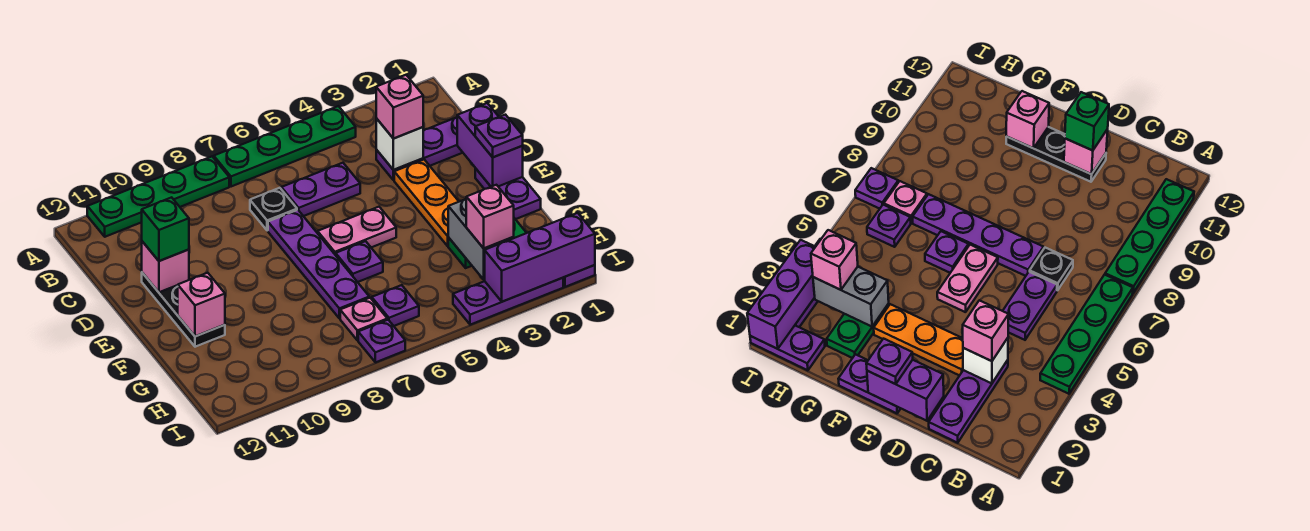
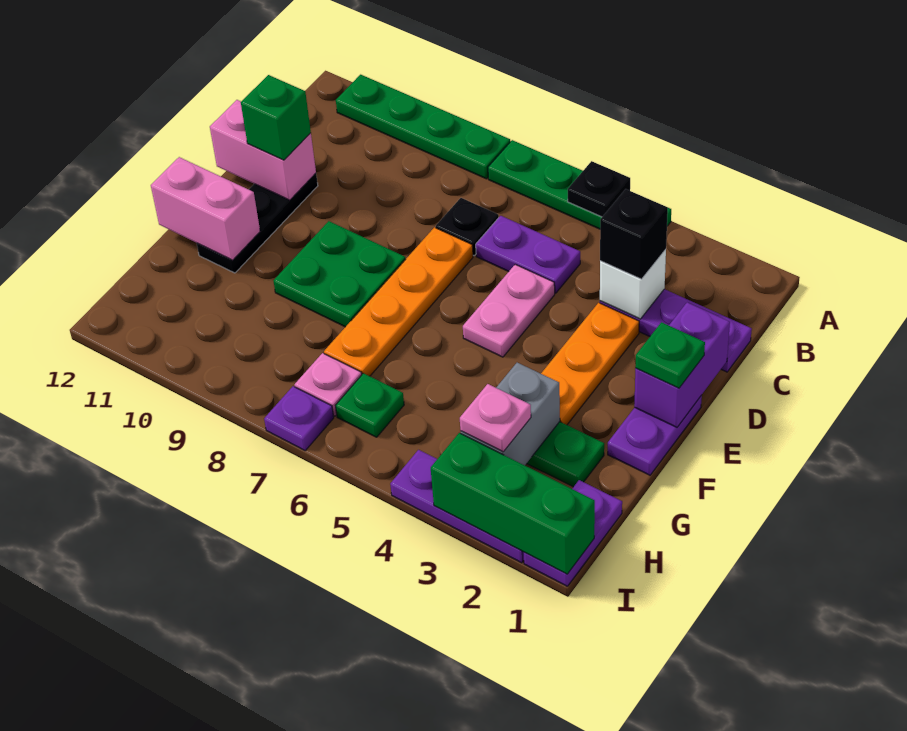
none -> black 1x1 plate [568,161,630,217]
pink 1x1 brick [376,75,423,139] -> black 1x1 brick [600,189,668,279]
purple 1x4 plate [268,210,369,318] -> orange 1x4 plate [324,227,473,376]
pink 1x1 brick [142,241,189,292] -> pink 1x2 brick [210,100,316,200]
purple 1x1 plate [475,115,523,157] -> green 1x1 plate [635,322,705,388]
pink 1x2 plate [318,207,396,255] -> pink 1x2 plate turned to [463,264,555,357]
none -> green 2x2 plate [274,221,406,327]
purple 1x1 plate [336,241,383,282] -> none
pink 1x1 brick [178,273,225,336] -> pink 1x2 brick [151,157,260,260]
pink 1x1 brick [466,185,514,248] -> pink 1x1 plate [460,384,531,452]
purple 1x1 plate [372,285,419,326] -> green 1x1 plate [336,373,404,437]
purple 1x3 brick [485,213,595,302] -> green 1x3 brick [431,433,595,574]

